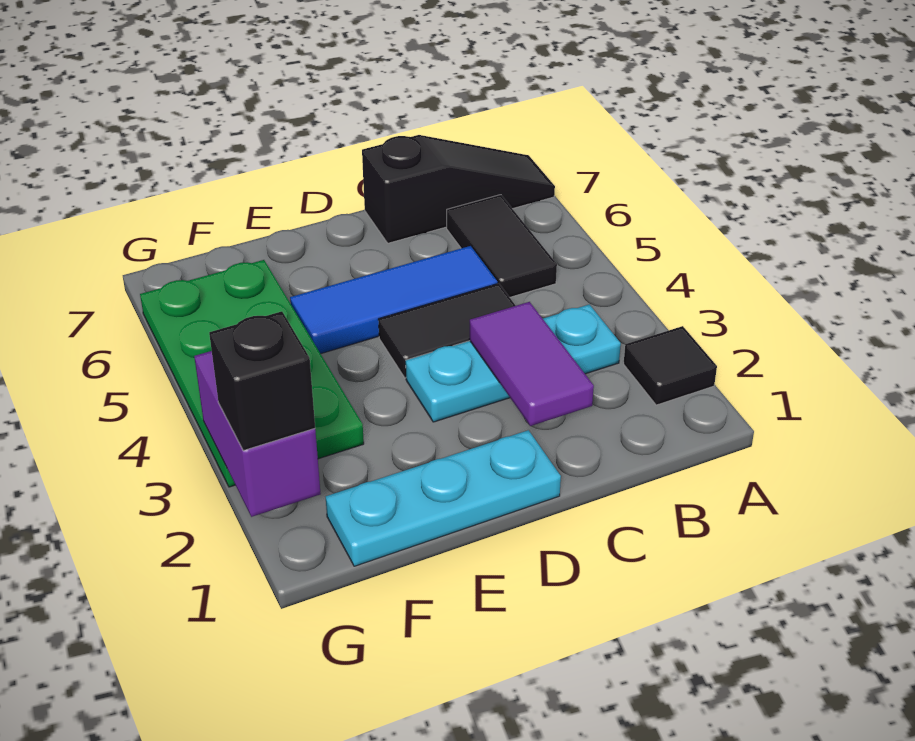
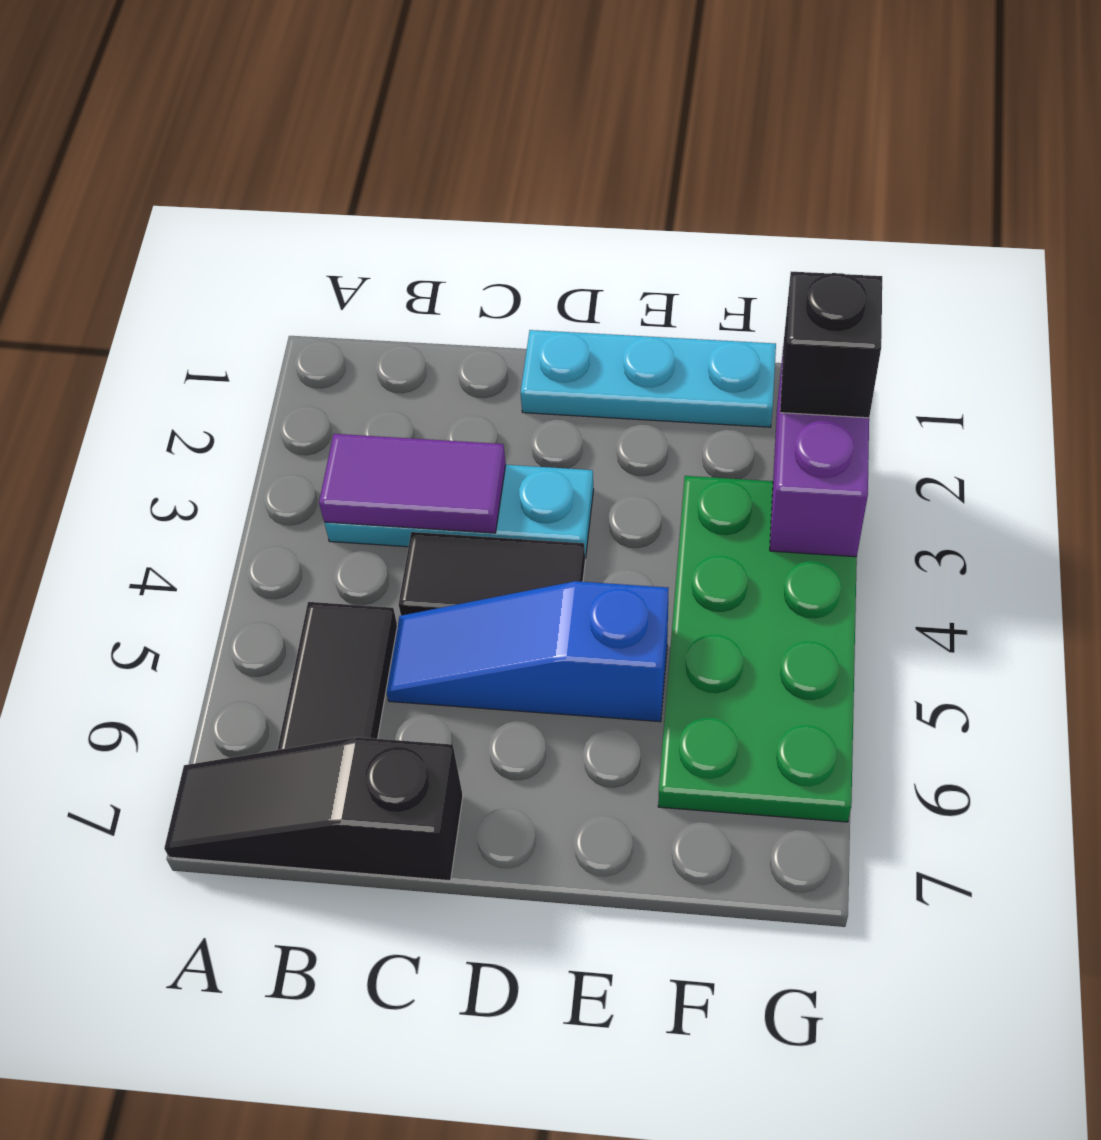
black 1x1 tile [624,326,717,405] -> none
purple 1x2 tile [469,302,594,426] -> purple 1x2 tile turned to [319,434,506,533]
blue 1x3 tile [290,246,498,354] -> blue 1x3 slope [386,581,669,722]

